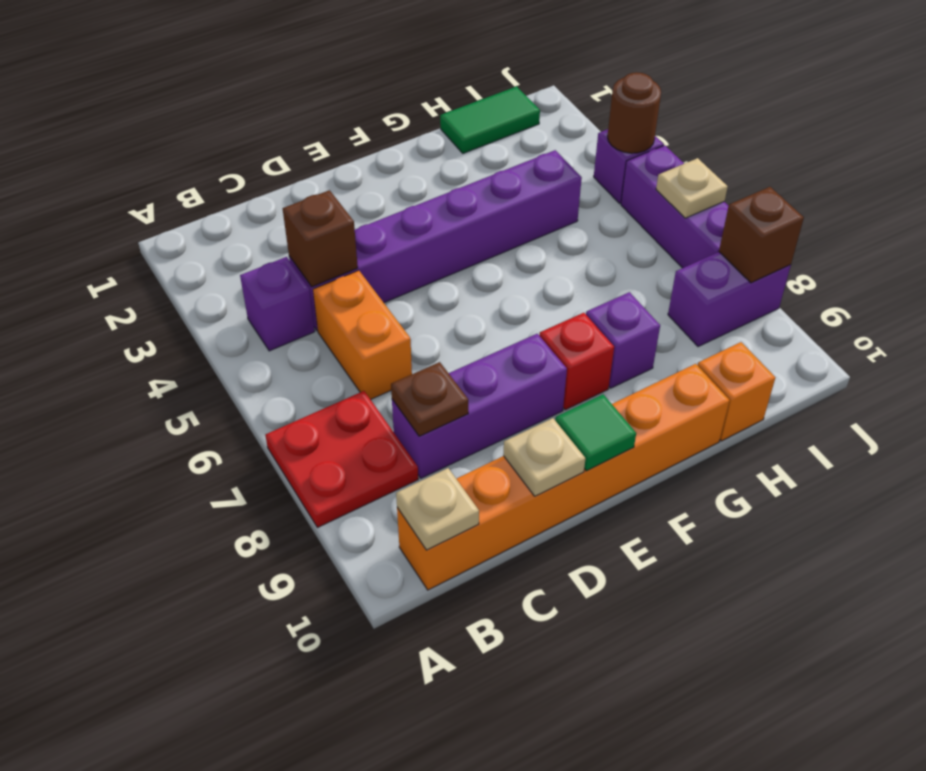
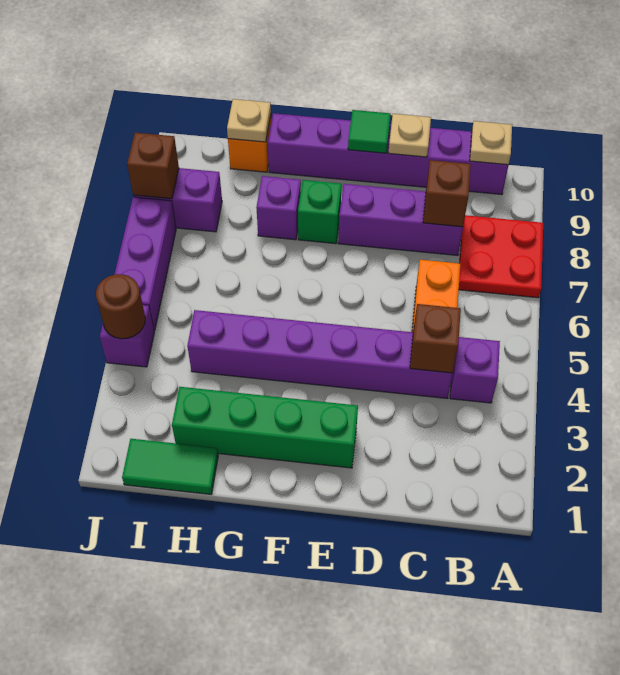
orange 1x6 brick [397,364,730,590] -> purple 1x6 brick [268,113,508,195]
brown 1x1 plate [391,362,468,436] -> brown 1x1 brick [423,160,471,227]
none -> green 1x4 brick [172,387,358,468]
red 1x1 brick [539,313,614,410] -> green 1x1 brick [298,180,342,244]
tan 1x1 plate [656,158,728,218] -> tan 1x1 plate moved to [227,99,271,142]

